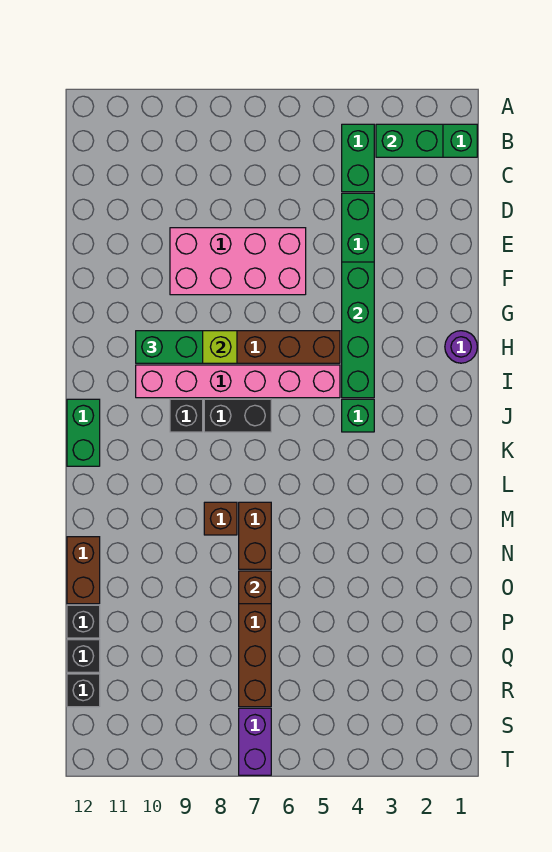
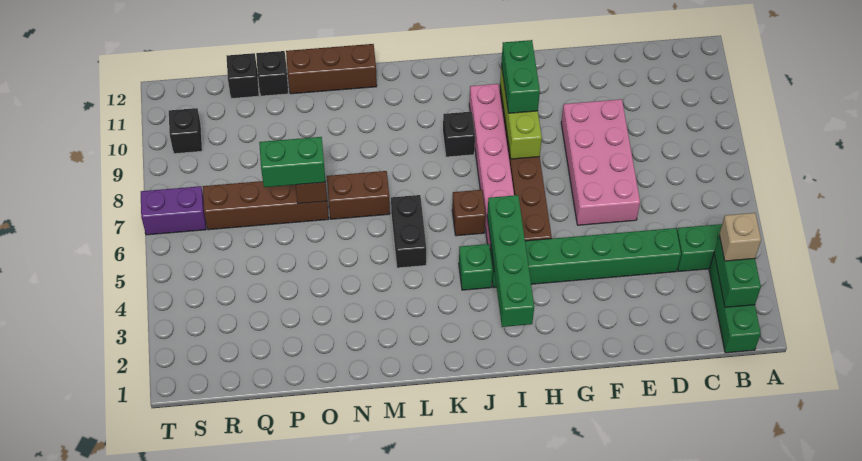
none -> tan 1x1 brick [719,213,761,261]
green 1x4 brick [342,262,374,398] -> green 1x4 brick turned to [487,195,534,327]
purple 1x1 round brick [445,331,477,363] -> none
black 1x2 brick [204,399,271,432] -> black 1x2 brick moved to [391,195,426,268]
green 1x2 brick [67,399,100,466] -> green 1x2 brick moved to [259,137,326,187]
brown 1x1 brick [204,502,237,535] -> brown 1x1 brick moved to [452,190,486,236]
brown 1x2 brick [67,537,100,604] -> brown 1x3 brick [286,44,377,94]
black 1x1 brick [67,674,100,707] -> black 1x1 brick moved to [169,108,202,154]

